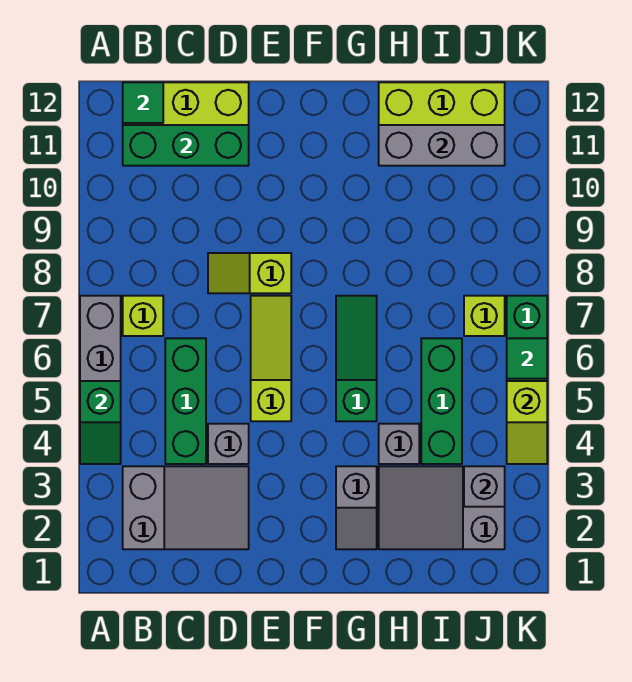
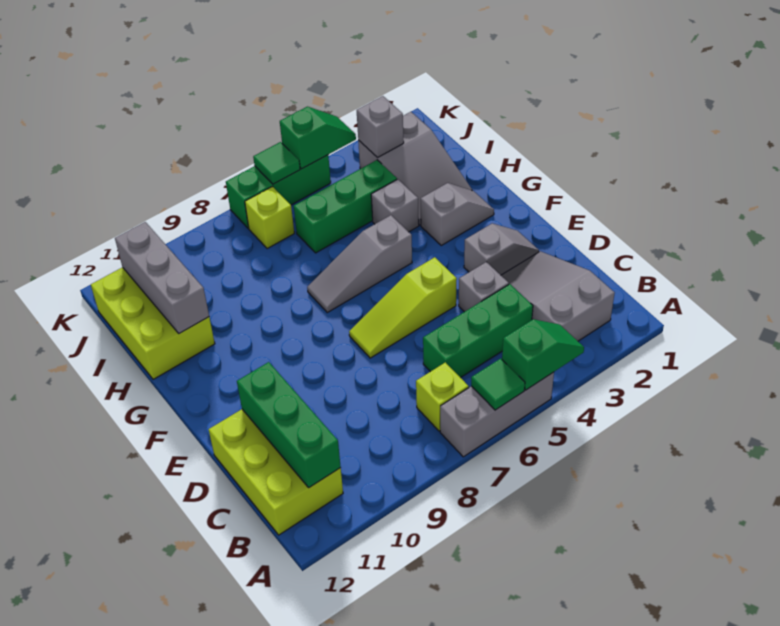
green 1x1 tile [123,82,163,123] -> green 1x1 tile moved to [471,358,525,410]
lime 1x2 slope [208,253,291,293] -> none
none -> grey 1x2 slope [464,224,539,275]
green 1x3 slope [336,296,377,421] -> grey 1x3 slope [307,215,412,312]
lime 1x2 slope [507,381,547,464] -> green 1x2 slope [280,107,356,169]

